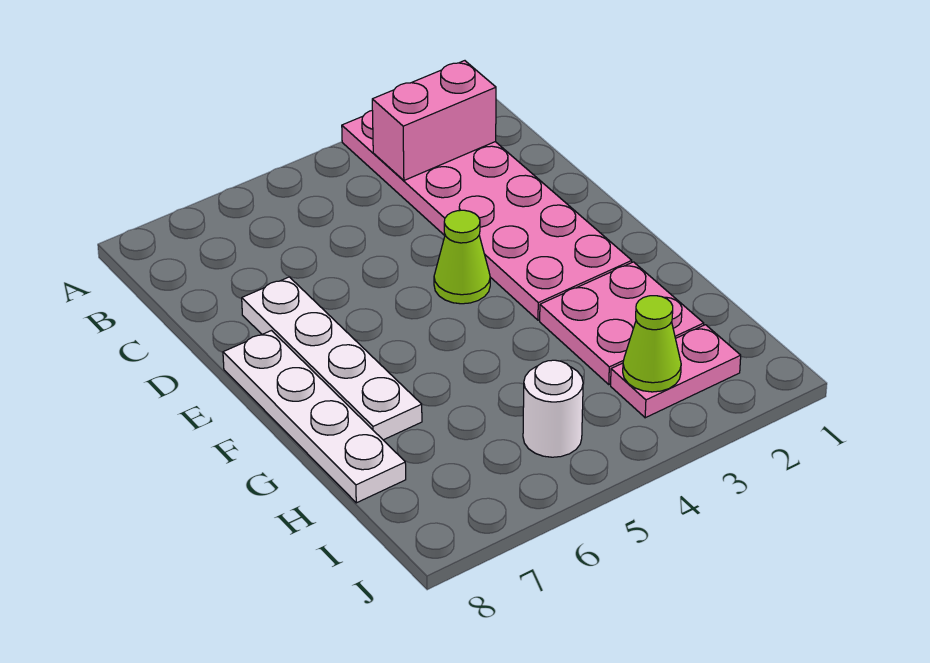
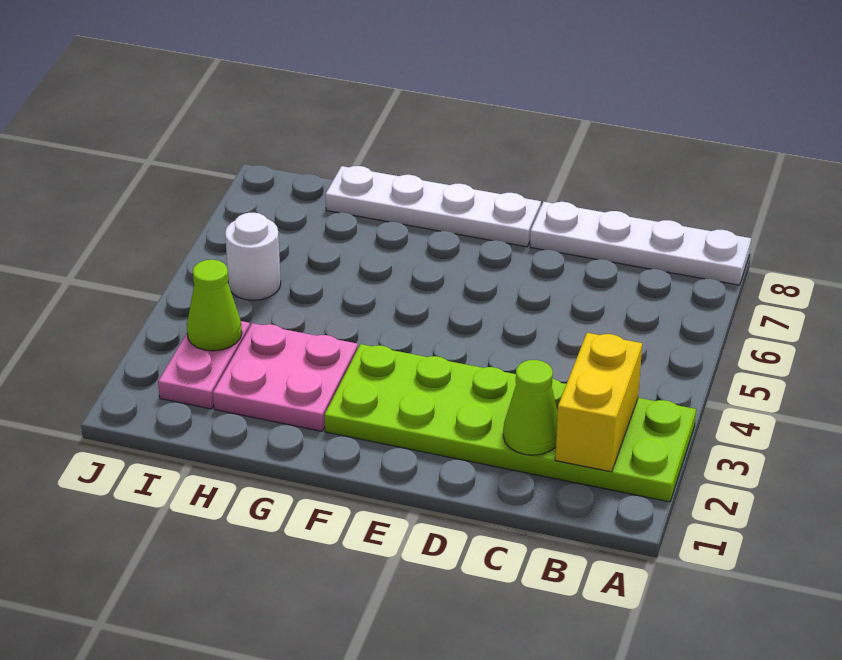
pink 2x6 plate [342,111,632,320] -> lime 2x6 plate [325,344,696,502]
pink 1x2 brick [372,61,496,180] -> yellow 1x2 brick [555,333,642,472]
white 1x4 plate [242,277,422,440] -> white 1x4 plate moved to [530,202,751,285]
lime 1x1 cone [434,210,490,304] -> lime 1x1 cone moved to [503,360,558,455]

